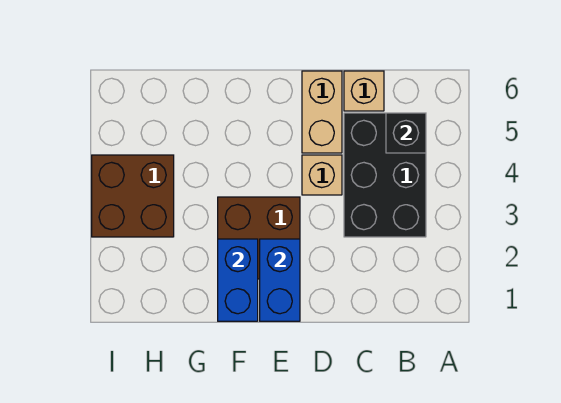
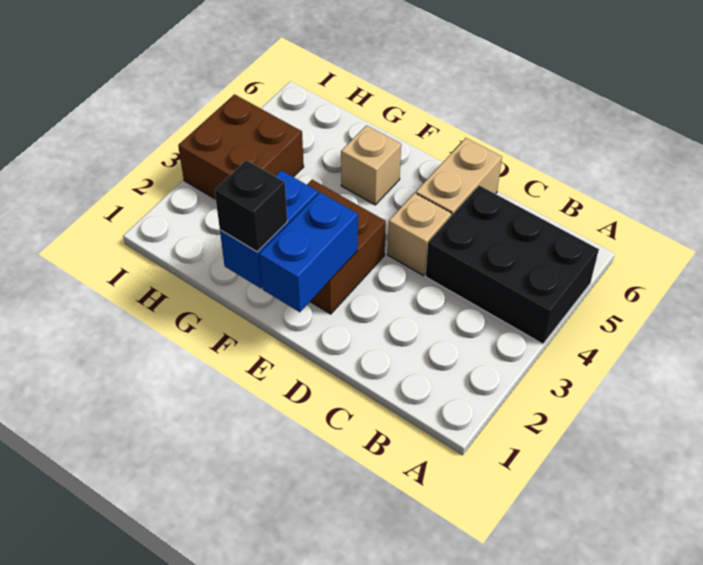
black 2x3 brick [344,113,426,237] -> black 2x3 brick turned to [425,186,599,344]
black 1x1 brick [386,113,426,153] -> black 1x1 brick moved to [215,160,287,252]
tan 1x1 brick [344,71,384,111] -> tan 1x1 brick moved to [341,125,401,205]

